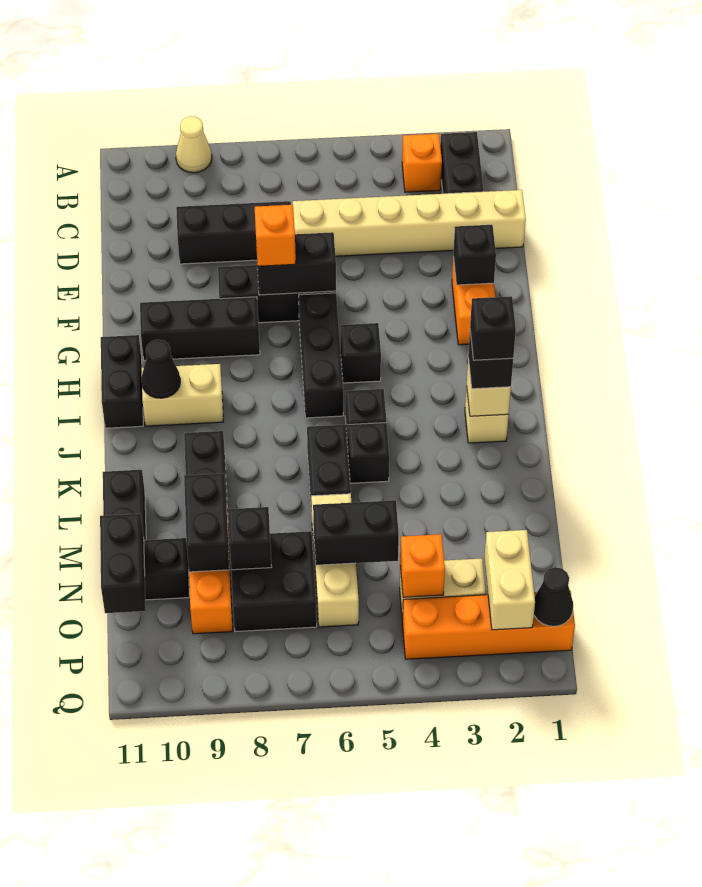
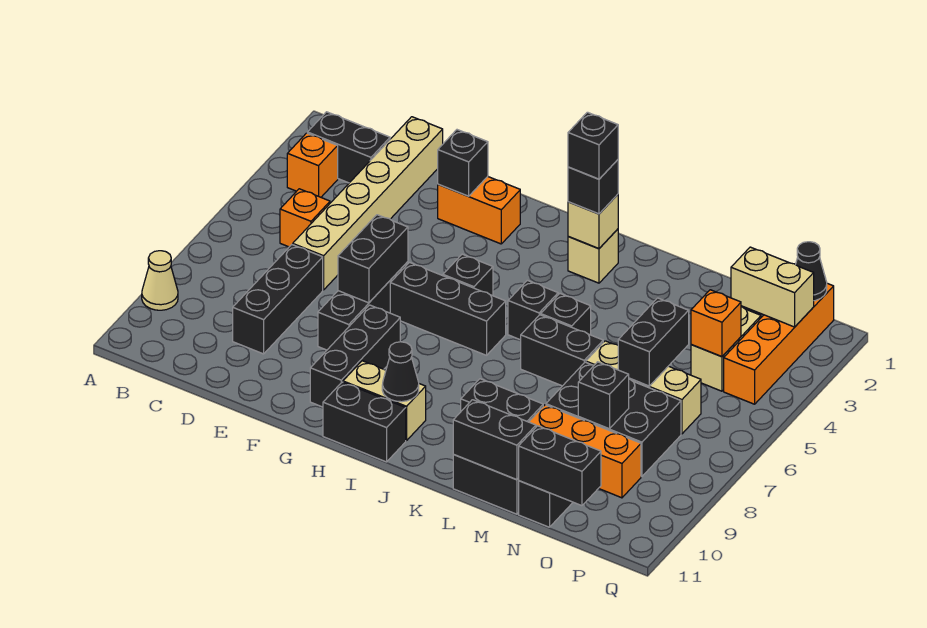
orange 1x1 brick [255,205,296,266] -> orange 1x1 brick moved to [280,189,330,247]
tan 1x2 brick [142,364,223,426] -> tan 1x2 brick turned to [343,361,426,441]
black 1x2 brick [184,473,229,572] -> black 1x2 brick moved to [453,400,536,480]
black 2x2 brick [231,531,317,632] -> black 2x3 brick [546,362,681,476]

